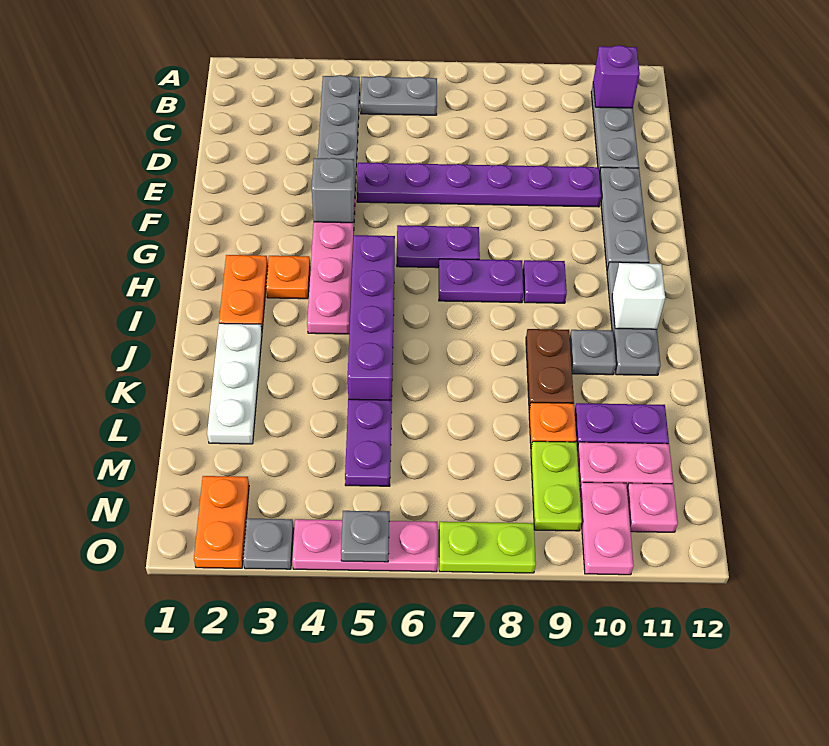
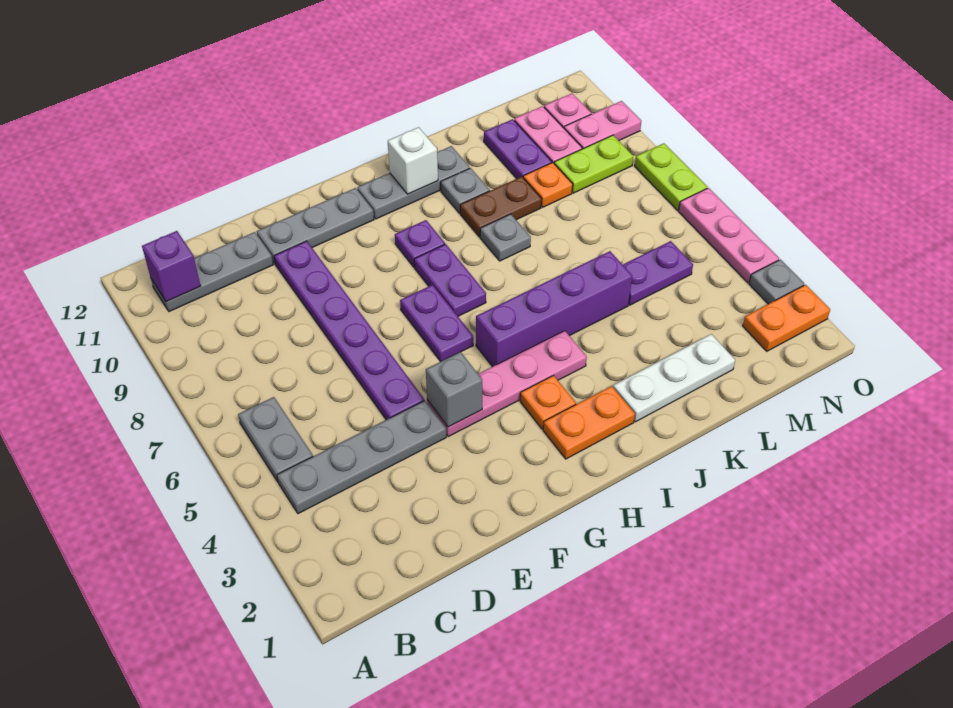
grey 1x1 plate [341,511,389,562] -> grey 1x1 plate moved to [480,214,531,261]

